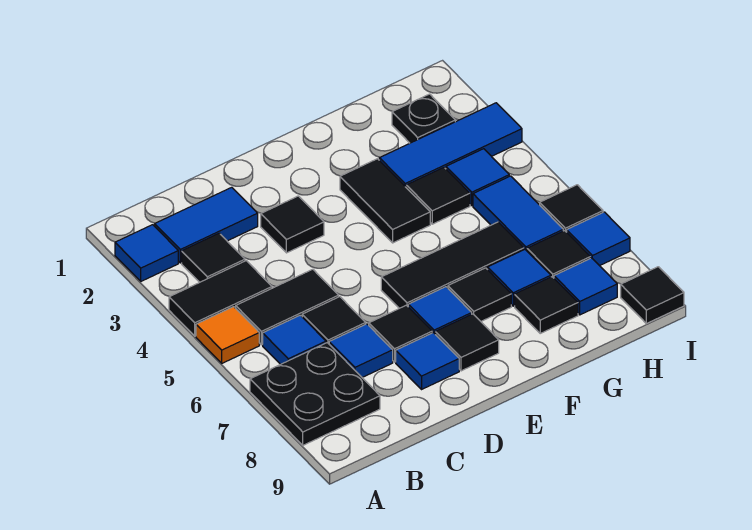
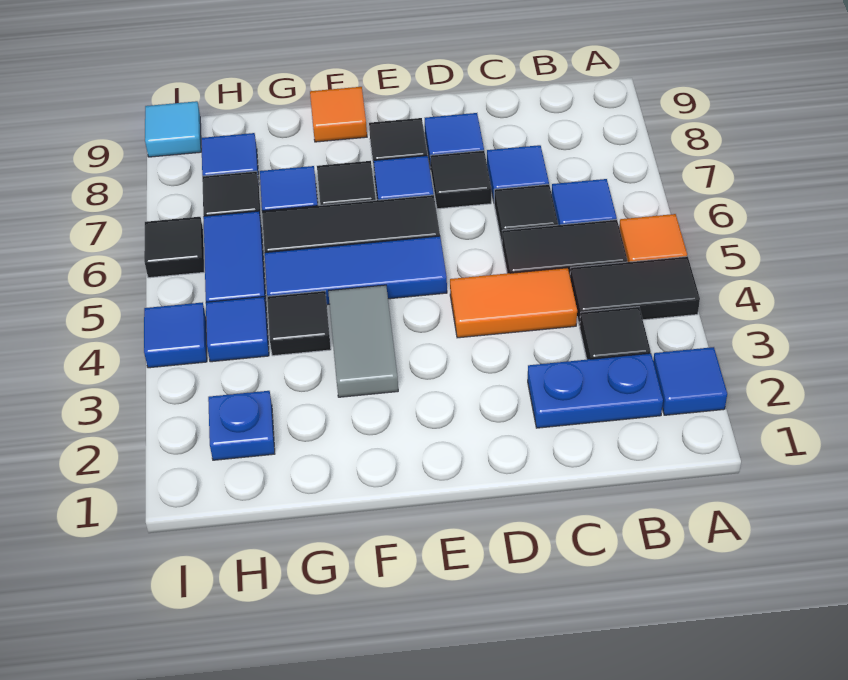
black 2x2 plate [250,343,380,445] -> none
blue 1x2 tile [155,187,258,263] -> blue 1x2 plate [528,353,663,428]
none -> orange 1x2 tile [450,268,577,338]
black 1x1 tile [261,196,324,253] -> none
black 1x2 tile [340,159,430,243] -> grey 1x2 tile [328,285,398,397]
none -> orange 1x1 tile [310,87,367,142]
blue 1x3 tile [379,103,522,187] -> blue 1x3 tile moved to [265,236,447,305]
black 1x1 tile [515,277,578,333] -> none
black 1x1 plate [392,94,455,143] -> blue 1x1 plate [208,391,275,460]
blue 1x1 tile [567,212,630,266] -> blue 1x1 tile moved to [144,302,207,368]
black 1x1 tile [621,267,684,324] -> cyan 1x1 tile [145,101,201,157]

